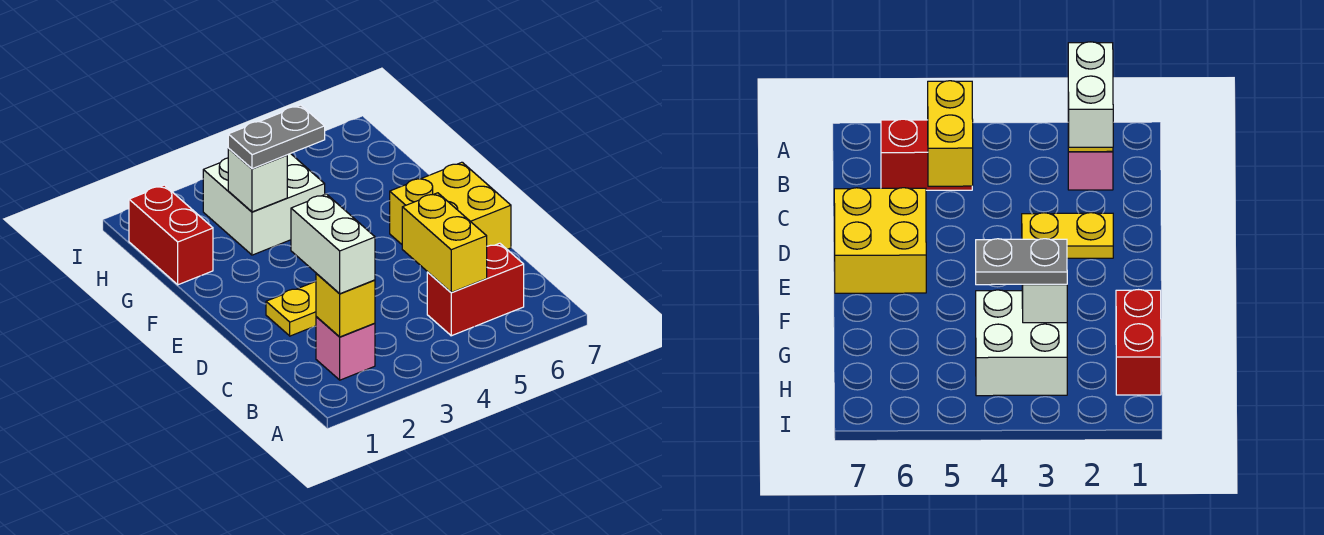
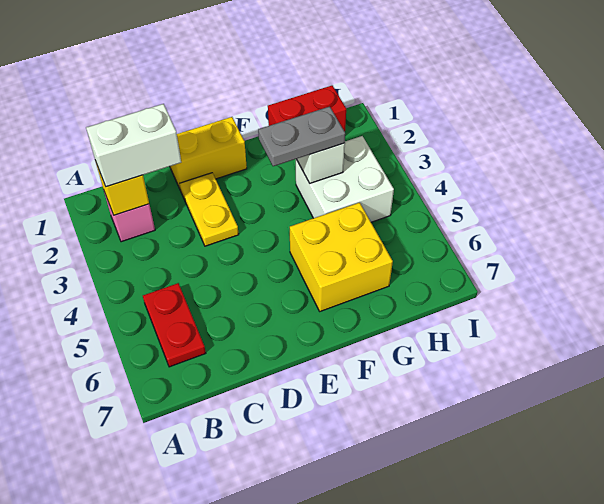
red 1x2 brick [427,243,524,336] -> red 1x2 plate [143,283,206,367]
yellow 1x2 brick [402,193,487,292] -> yellow 1x2 brick moved to [170,117,247,189]
yellow 2x2 brick [390,162,511,250] -> yellow 2x2 brick moved to [290,203,393,311]
grey 1x2 plate [228,105,325,169] -> grey 1x2 plate turned to [258,107,345,166]

